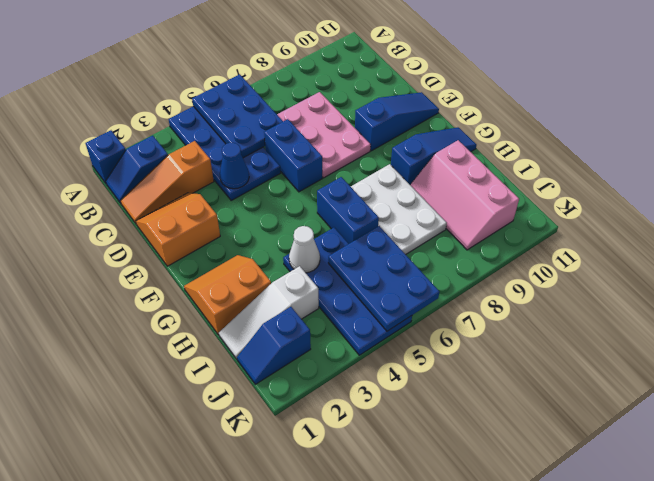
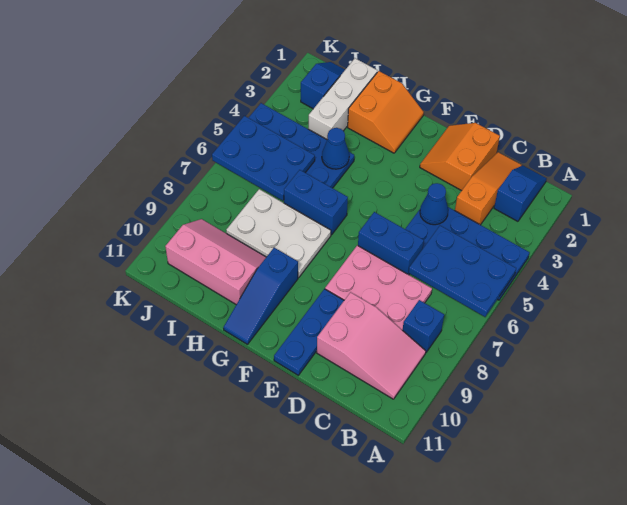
blue 1x1 brick [86,130,126,183] -> blue 1x1 brick moved to [403,300,444,352]
none -> pink 2x3 slope [317,292,426,399]
orange 2x2 slope [136,193,220,266] -> orange 2x2 slope turned to [420,123,500,191]
blue 1x3 slope [355,92,439,151] -> blue 1x3 plate [274,289,344,375]
white 1x1 cone [289,226,320,273] -> blue 1x1 cone [322,128,349,169]
white 1x3 slope [219,266,319,359] -> white 1x3 brick [308,58,377,139]

